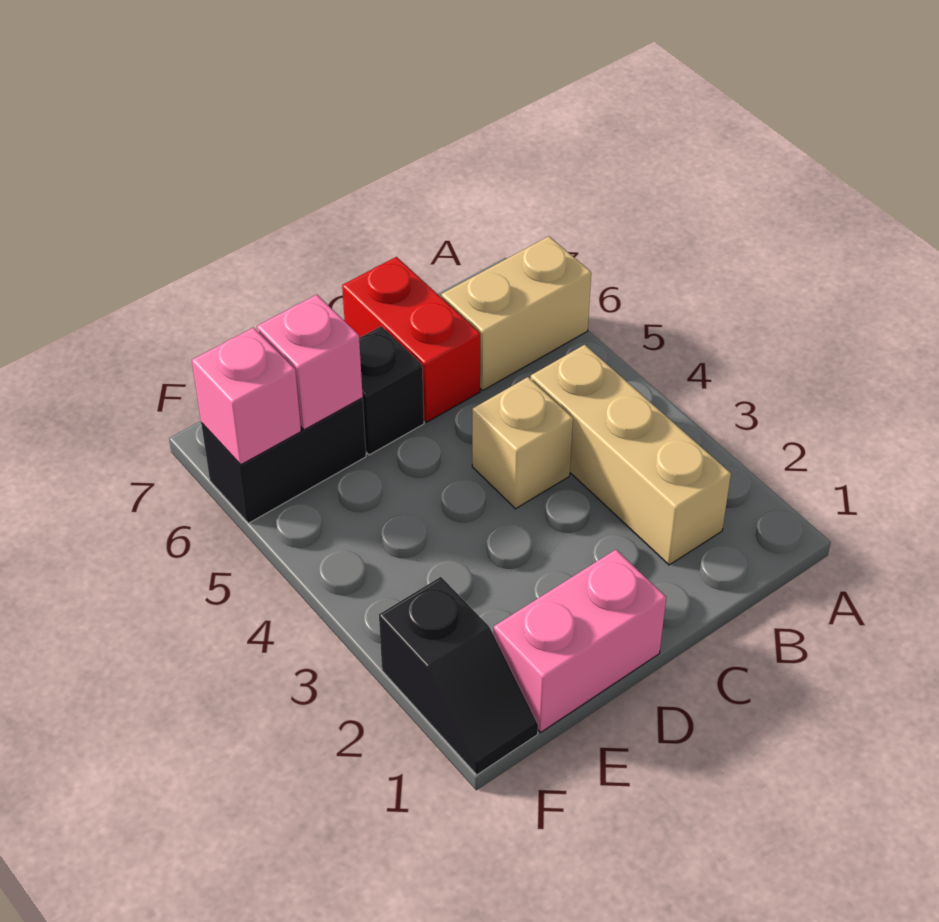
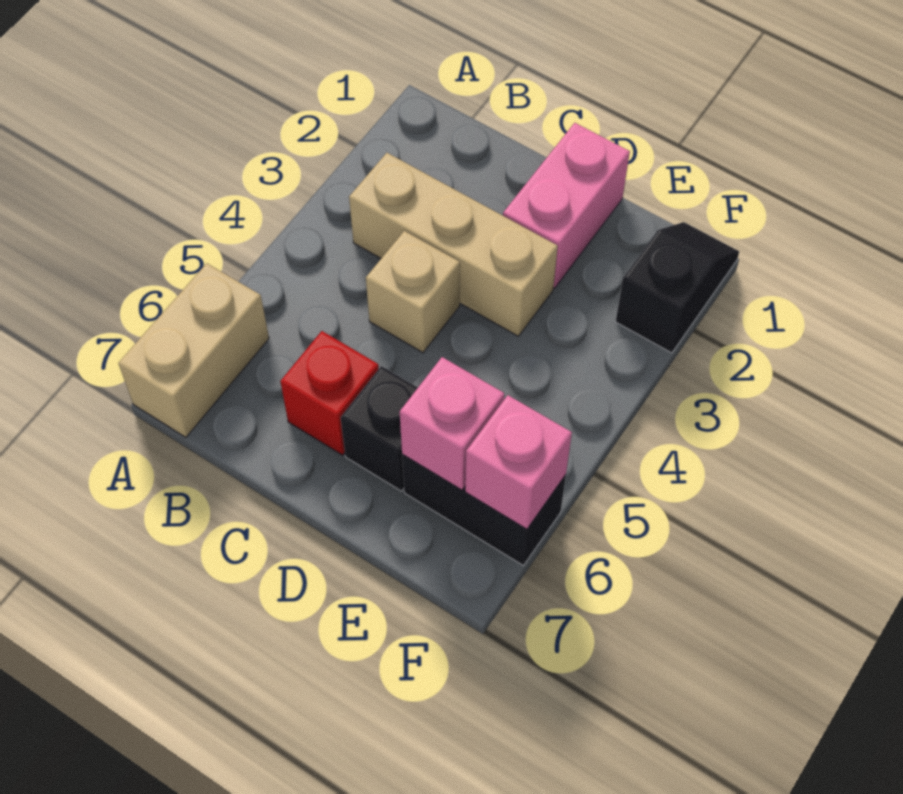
tan 1x2 brick [441,236,591,390] -> tan 1x2 brick turned to [118,263,269,437]
tan 1x3 brick [531,345,731,565] -> tan 1x3 brick turned to [349,153,558,336]
red 1x2 brick [342,257,480,422] -> red 1x1 brick [280,331,379,455]
pink 1x2 brick [494,550,666,732] -> pink 1x2 brick turned to [503,123,630,288]

